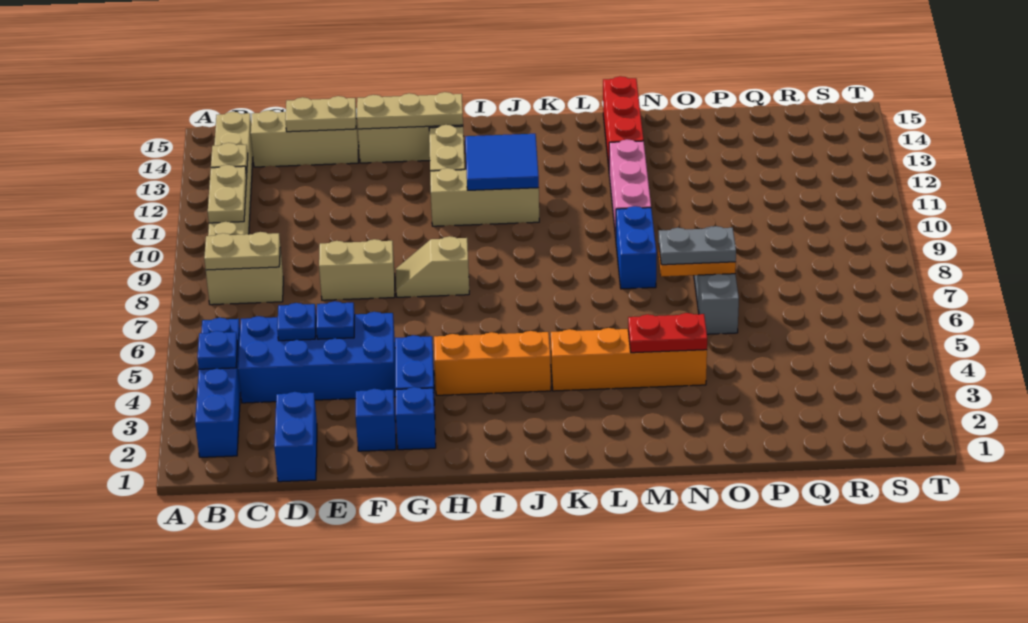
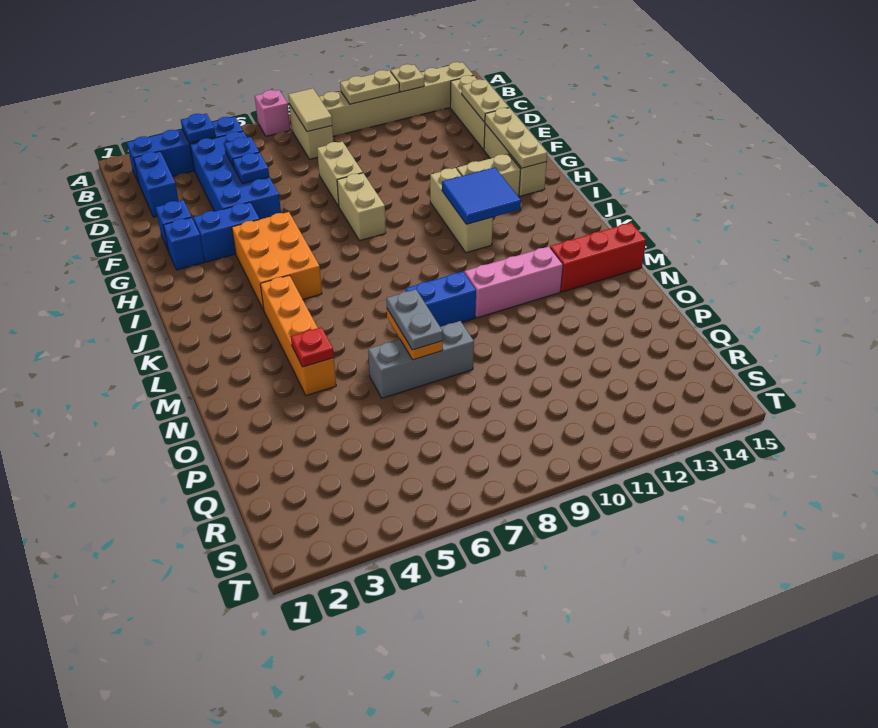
none -> pink 1x1 brick [255,90,290,136]
tan 1x2 plate [204,232,280,270] -> tan 1x2 tile [288,88,332,132]
blue 1x2 brick [274,392,317,482] -> blue 1x2 brick turned to [134,151,179,217]
tan 1x2 slope [396,236,469,297] -> tan 1x2 brick [337,173,386,241]
orange 1x3 brick [434,331,551,395] -> orange 2x3 brick [232,212,322,310]
red 1x2 plate [628,313,707,353] -> red 1x1 plate [291,327,334,367]

